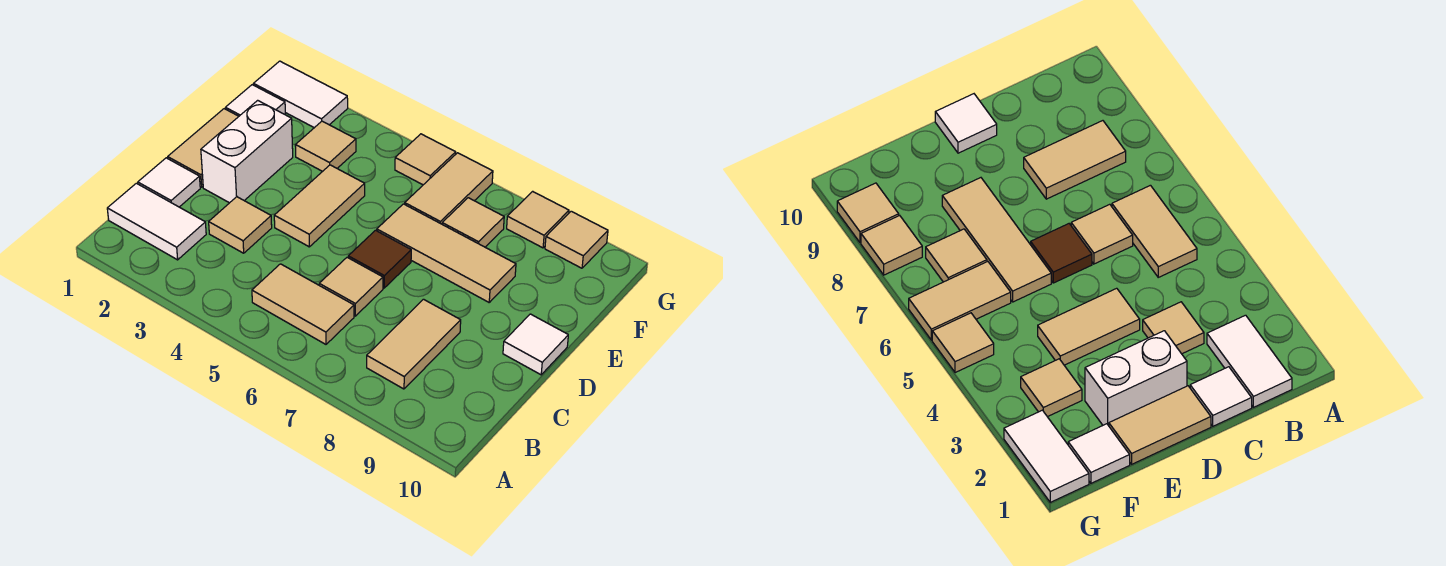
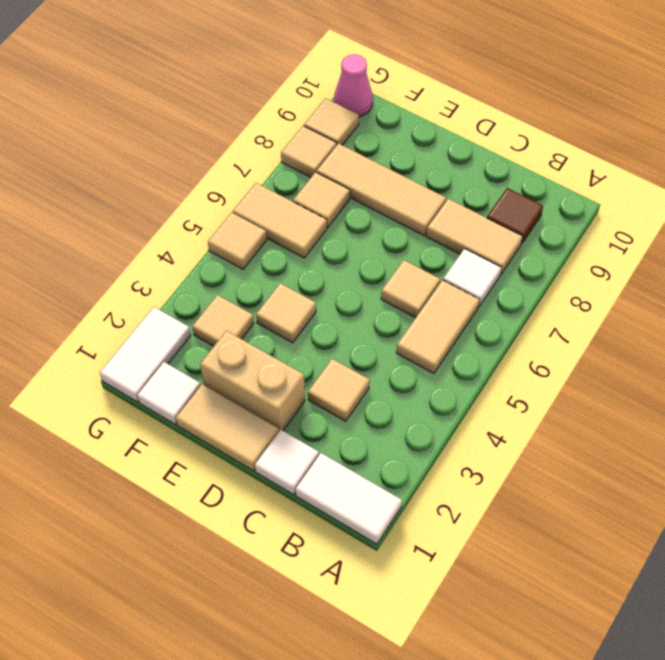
white 1x2 tile [107,183,206,260] -> white 1x2 tile turned to [296,453,402,544]
white 1x2 brick [201,100,293,203] -> tan 1x2 brick [200,331,305,431]
tan 1x2 tile [274,165,365,247] -> tan 1x1 tile [256,283,316,343]
brown 1x1 tile [348,230,411,288] -> brown 1x1 tile moved to [487,188,543,244]
white 1x1 tile [503,314,568,375] -> white 1x1 tile moved to [443,249,501,307]
tan 1x3 tile [377,204,516,302] -> tan 1x3 tile turned to [317,143,446,236]
none -> pink 1x1 cone [334,54,373,117]

